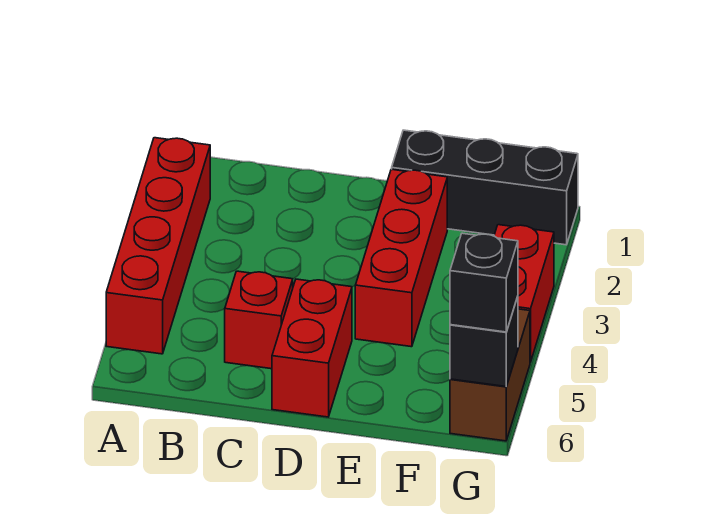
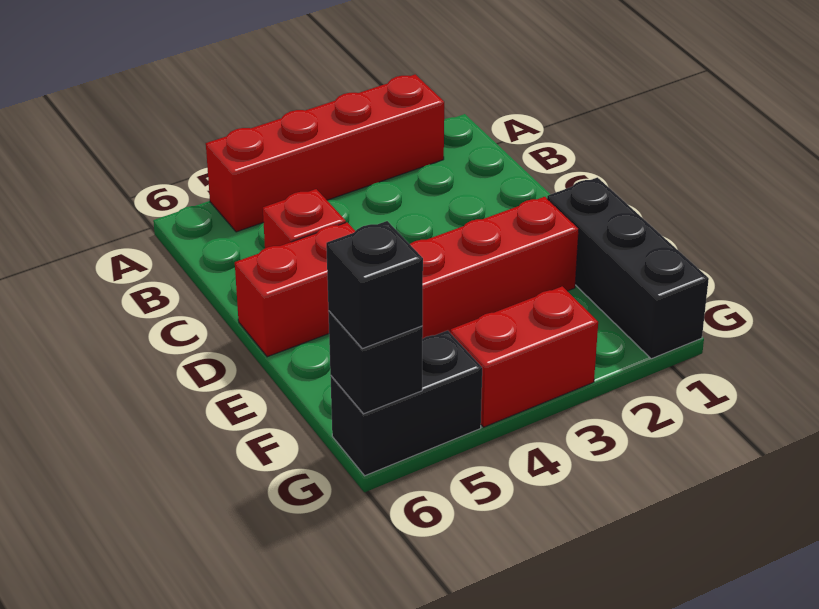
brown 1x2 brick [450,309,530,441] -> black 1x2 brick [330,330,482,476]

